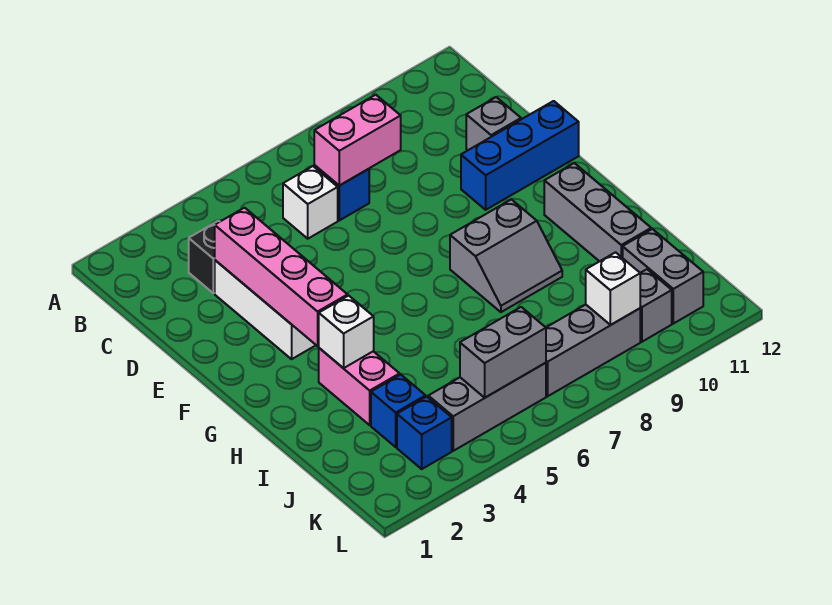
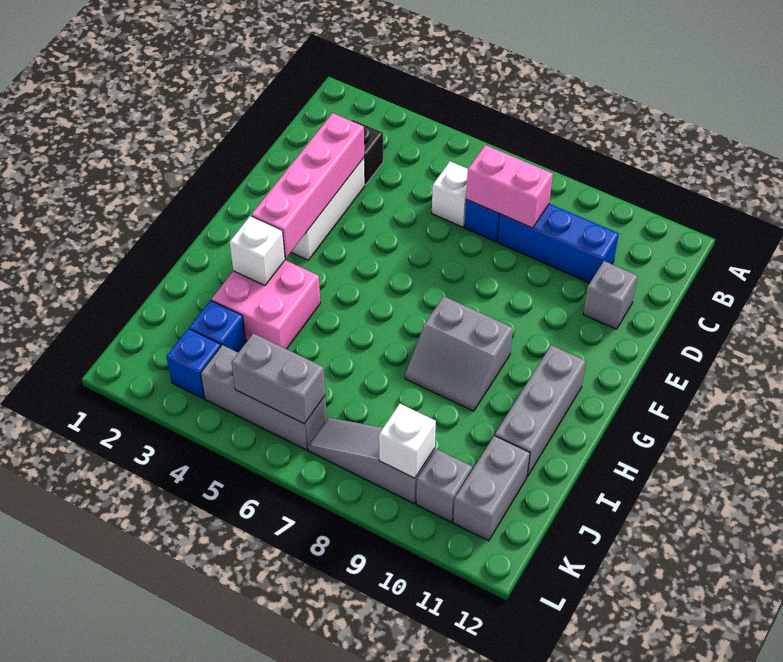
blue 1x3 brick [461,101,579,210] -> blue 1x3 brick moved to [498,204,619,283]
pink 1x2 brick [319,348,400,425] -> pink 2x2 brick [212,260,320,349]
grey 1x3 brick [546,305,640,396] -> grey 1x3 slope [308,418,435,503]

